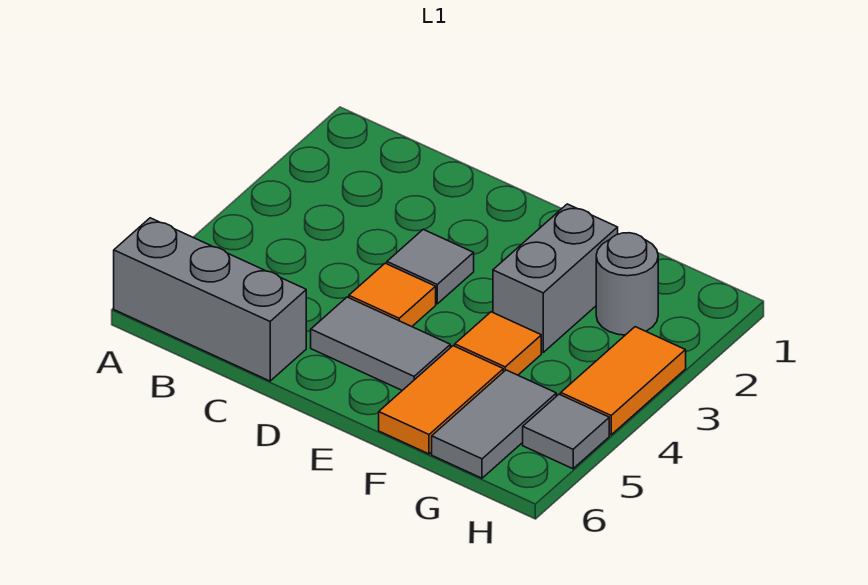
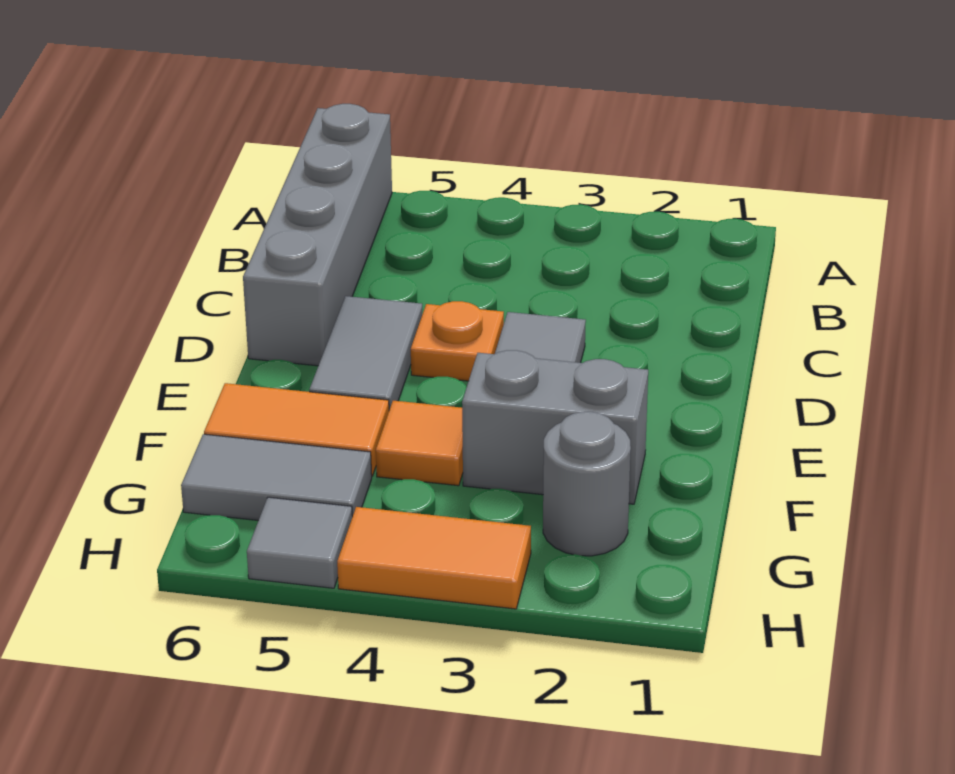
grey 1x3 brick [114,218,306,381] -> grey 1x4 brick [243,104,392,366]
orange 1x1 tile [349,263,436,327] -> orange 1x1 plate [411,301,504,381]

